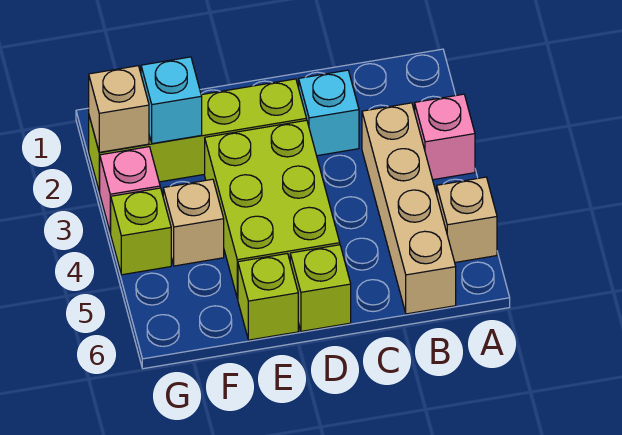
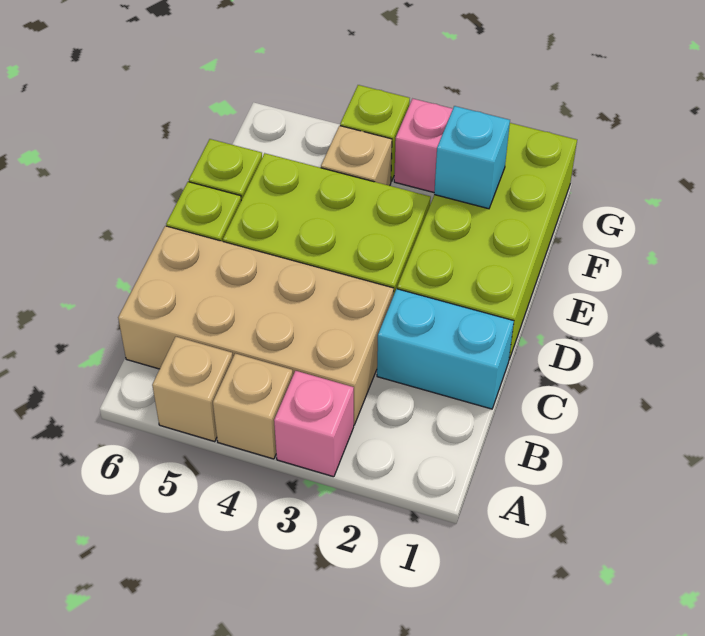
tan 1x4 brick [362,103,456,314] -> tan 2x4 brick [118,226,394,425]
cyan 1x1 brick [299,70,359,156] -> cyan 1x2 brick [377,289,514,409]
lime 1x4 brick [89,79,307,192] -> lime 2x4 brick [397,123,577,359]
tan 1x1 brick [89,66,149,152] -> tan 1x1 brick moved to [213,354,293,459]

